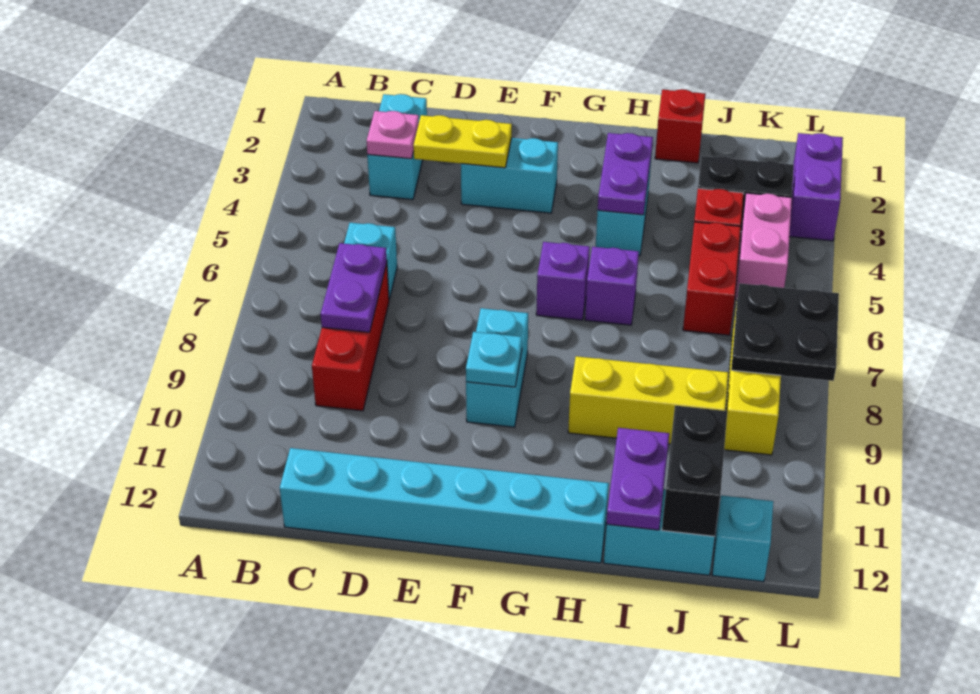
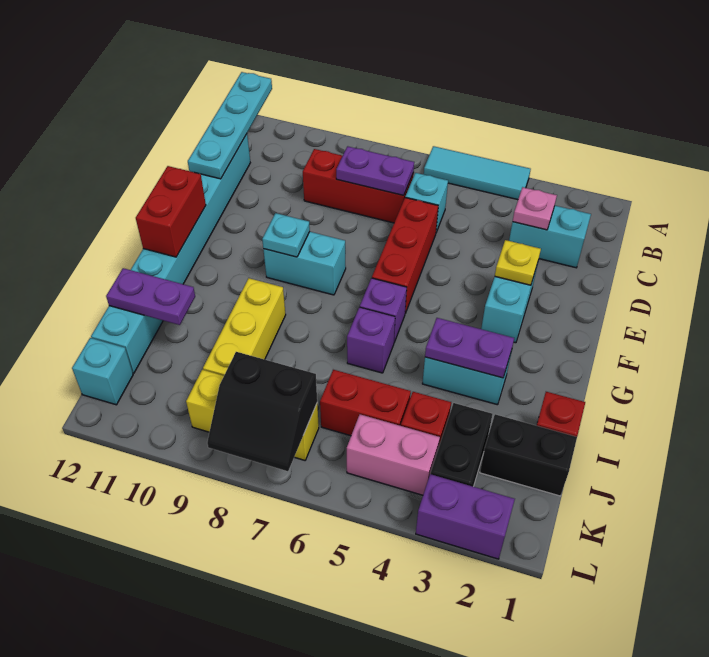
none -> cyan 1x3 tile [424,146,531,200]
none -> cyan 1x4 plate [188,72,272,179]
yellow 1x2 plate [413,115,512,168] -> yellow 1x1 plate [495,240,541,285]
none -> red 1x3 brick [372,198,438,313]
none -> red 1x2 brick [136,166,206,257]
black 1x2 brick [662,406,727,537] -> black 1x2 brick moved to [480,414,577,496]
black 2x2 plate [731,283,839,381] -> black 2x2 slope [207,352,317,471]

